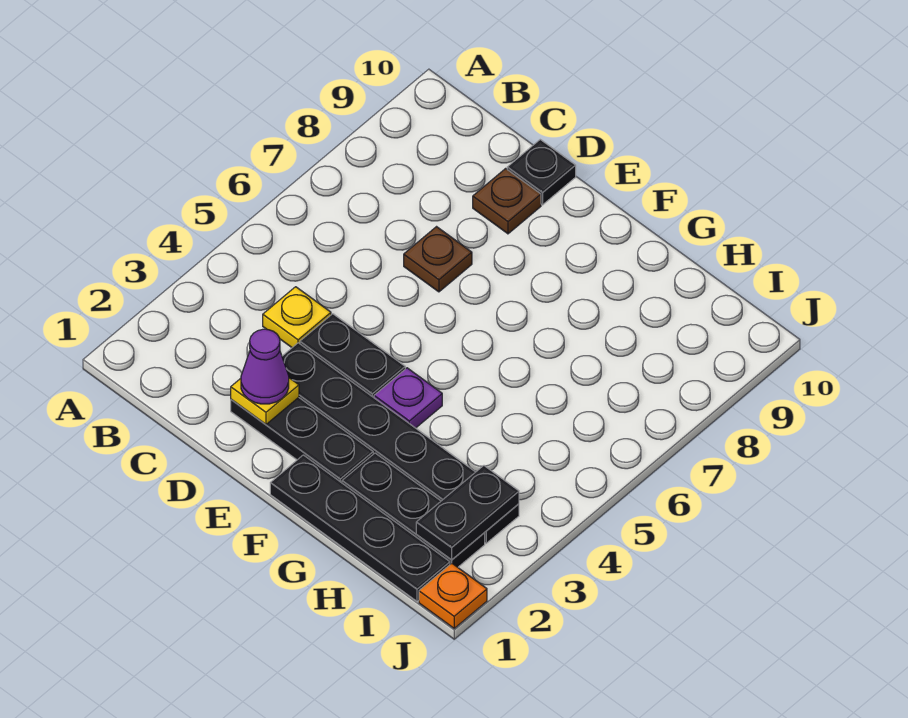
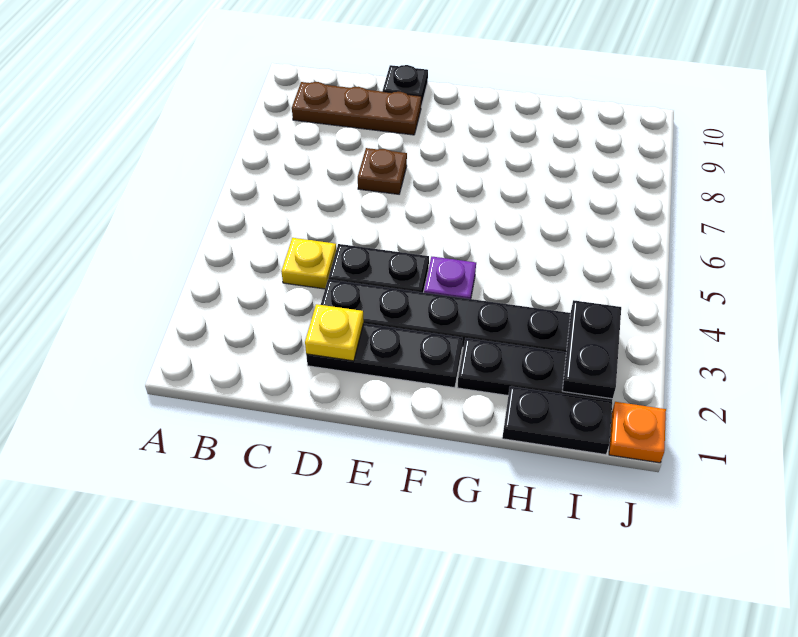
purple 1x1 cone [241,329,289,404] -> none
brown 1x1 plate [473,168,541,234] -> brown 1x3 plate [292,82,421,135]
black 1x4 plate [270,455,450,601] -> black 1x2 plate [502,386,612,455]

